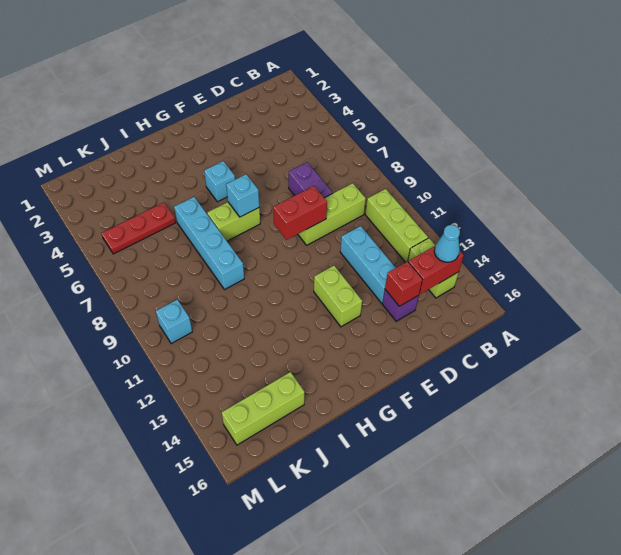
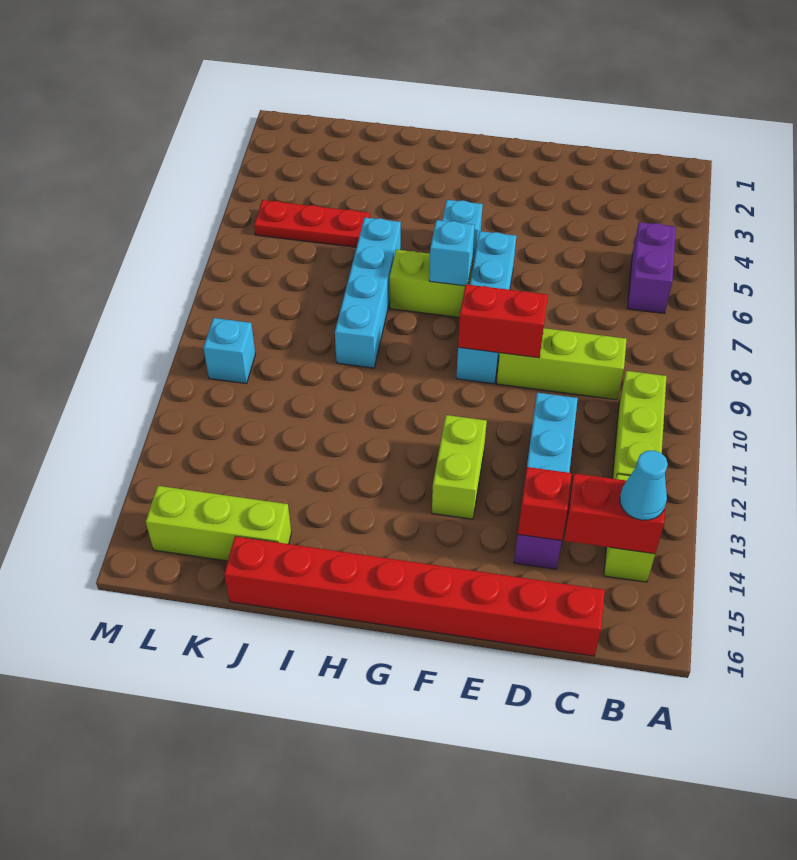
none -> red 1x8 brick [224,536,605,656]
purple 1x2 brick [289,162,333,198] -> purple 1x2 brick moved to [627,222,676,313]
none -> cyan 1x4 brick [456,231,516,384]

